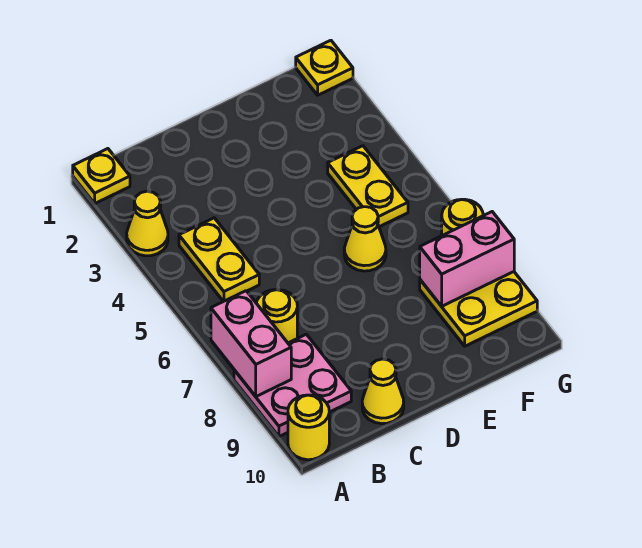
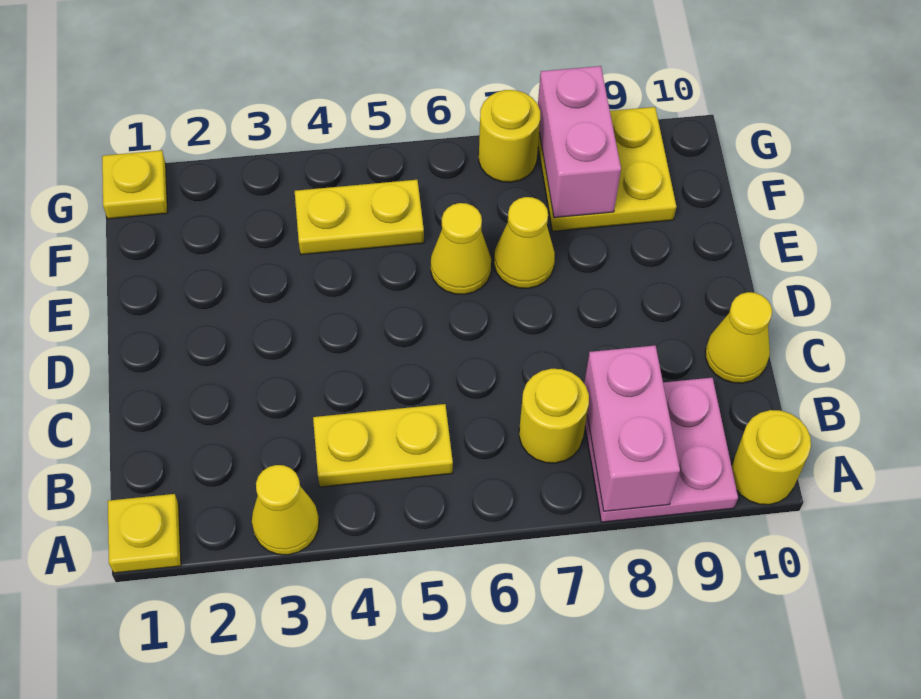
pink 1x2 brick [211,291,291,396] -> pink 1x2 brick turned to [584,346,680,511]
none -> yellow 1x1 cone [494,197,555,288]

